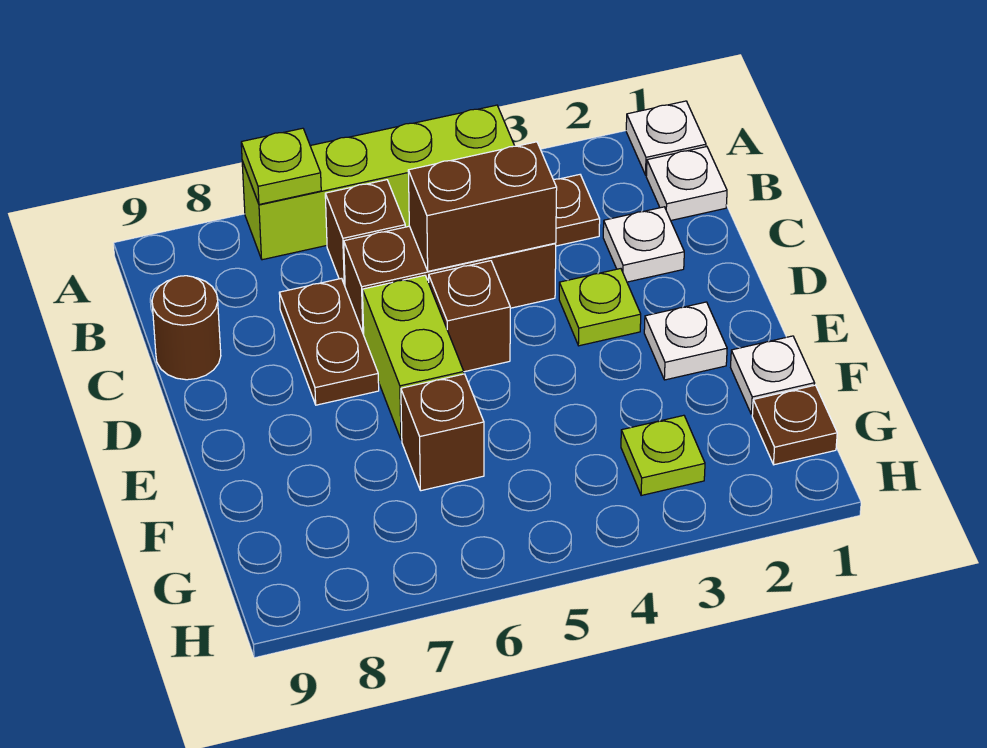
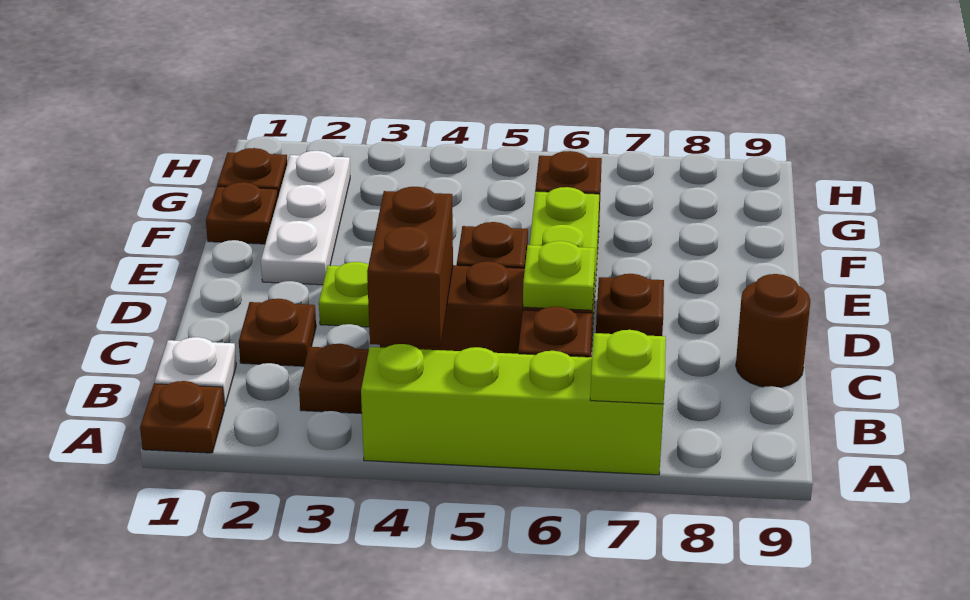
white 1x1 plate [626,101,706,175] -> brown 1x1 plate [140,381,224,453]
white 1x1 plate [603,207,684,282] -> brown 1x1 plate [239,299,316,366]
brown 1x2 brick [408,142,557,271] -> brown 1x2 brick turned to [367,187,453,347]
brown 1x2 plate [279,278,379,405] -> brown 1x1 plate [596,274,664,336]
white 1x1 plate [644,302,727,380] -> white 1x3 plate [261,151,350,285]
white 1x1 plate [731,336,815,415] -> brown 1x1 plate [206,182,278,244]
lime 1x1 plate [621,415,705,496] -> lime 1x1 plate moved to [523,241,595,310]

